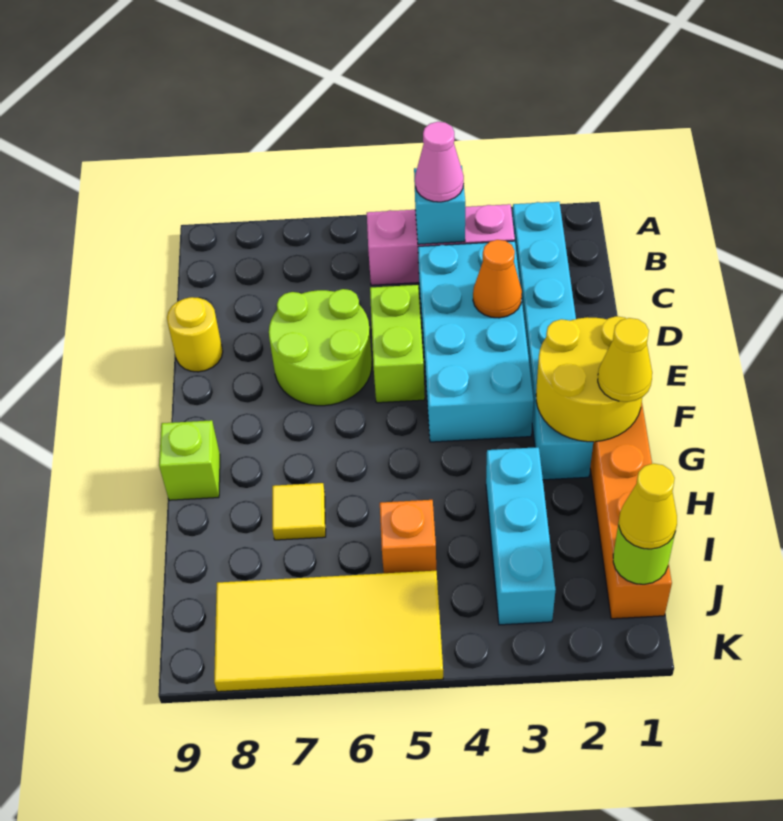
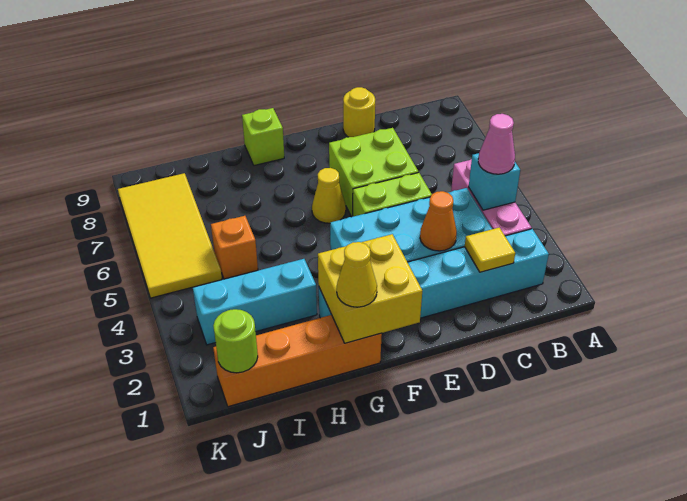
lime 2x2 round brick [269,289,372,406] -> lime 2x2 brick [329,128,418,217]
yellow 2x2 round brick [536,316,642,442] -> yellow 2x2 brick [318,234,422,343]
yellow 1x1 tile [272,483,326,540] -> yellow 1x1 tile moved to [465,228,515,272]
yellow 1x1 cone [619,463,677,549] -> yellow 1x1 cone moved to [312,168,346,223]

